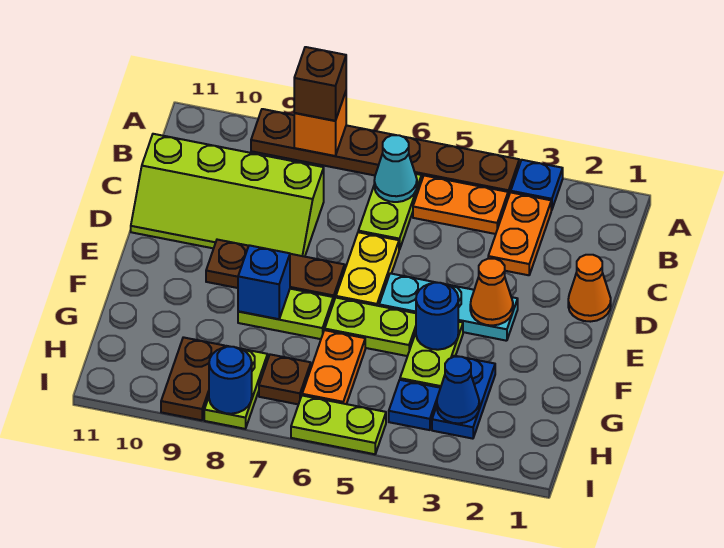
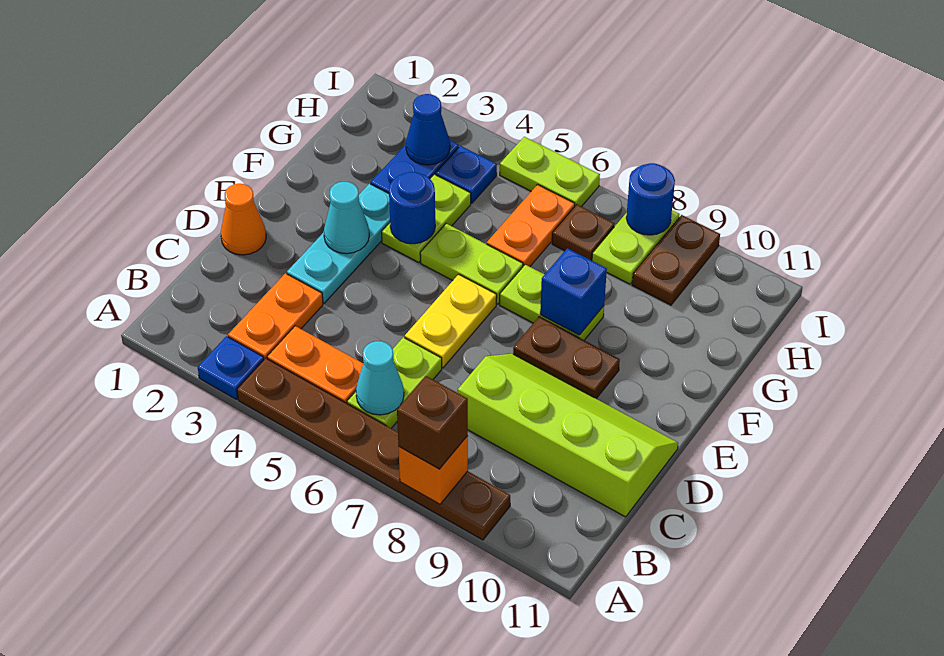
cyan 1x3 plate [379,273,518,341] -> cyan 1x3 plate turned to [287,184,390,303]
orange 1x1 cone [470,259,513,325] -> cyan 1x1 cone [324,182,369,254]
brown 1x3 plate [206,240,345,303] -> brown 1x2 plate [513,317,620,399]

